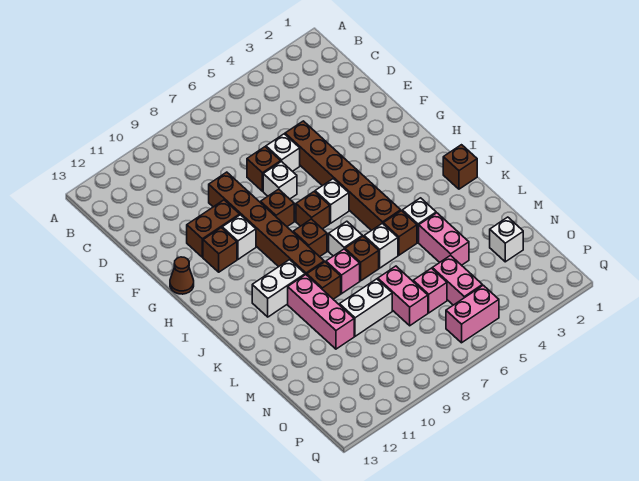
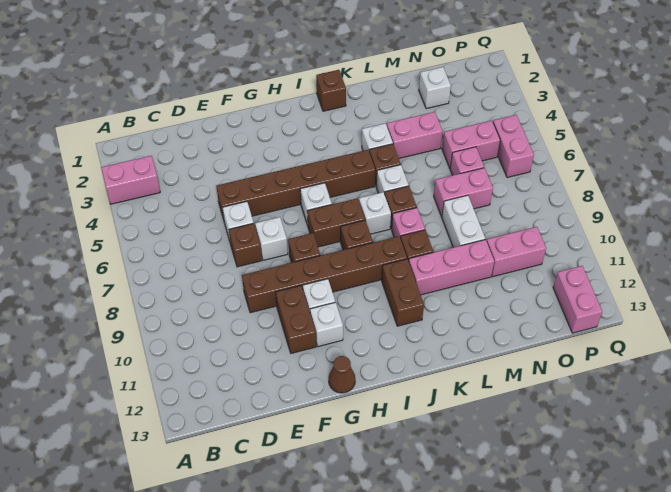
none -> pink 1x2 brick [101,156,160,204]
brown 1x1 brick [203,228,237,272] -> white 1x1 brick [310,302,343,347]
brown 1x1 brick [296,192,330,229] -> brown 1x2 brick [307,198,365,247]
white 1x2 brick [252,260,305,317] -> brown 1x2 brick [382,259,424,326]
none -> pink 1x2 brick [487,227,546,277]
none -> pink 1x2 brick [553,266,602,333]

